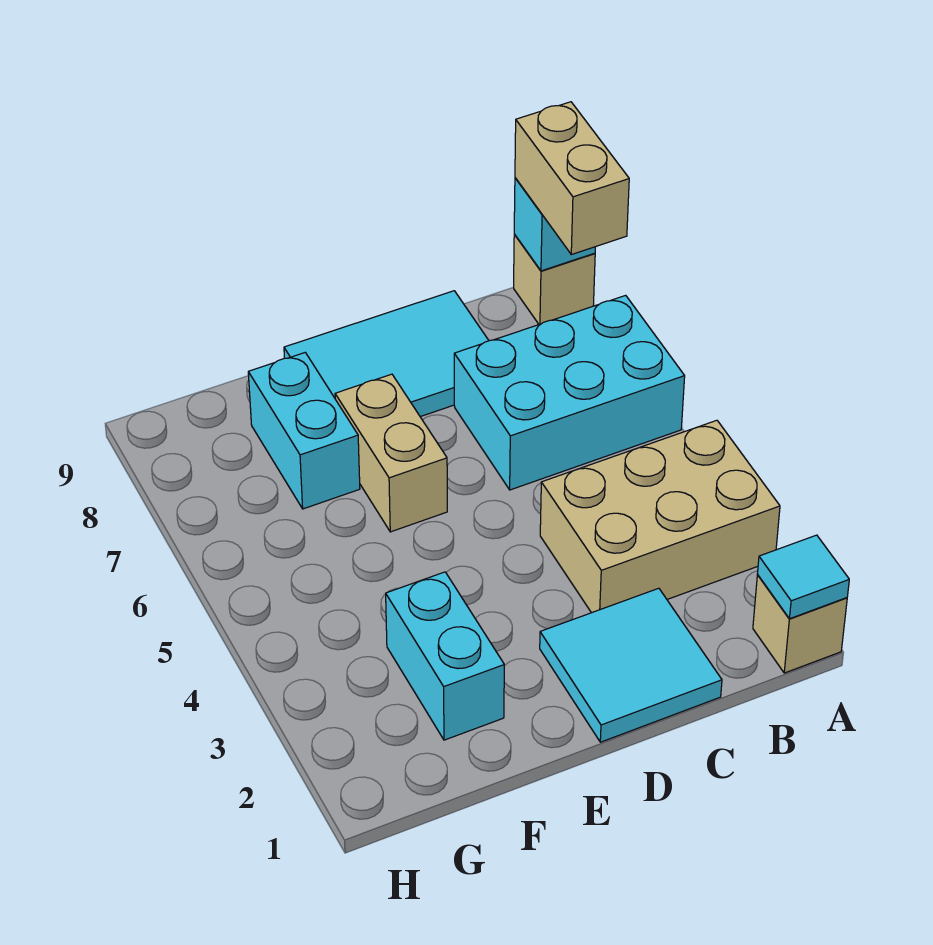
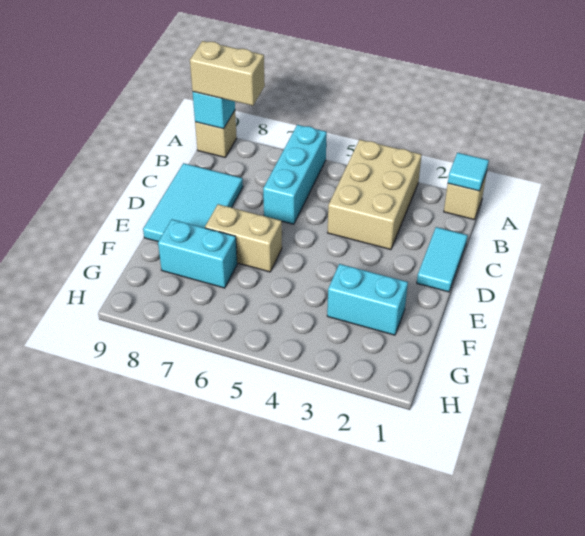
cyan 2x3 brick [454,295,685,490] -> cyan 1x3 brick [263,125,327,224]
cyan 2x2 tile [540,588,722,742] -> cyan 1x2 tile [417,227,468,292]

